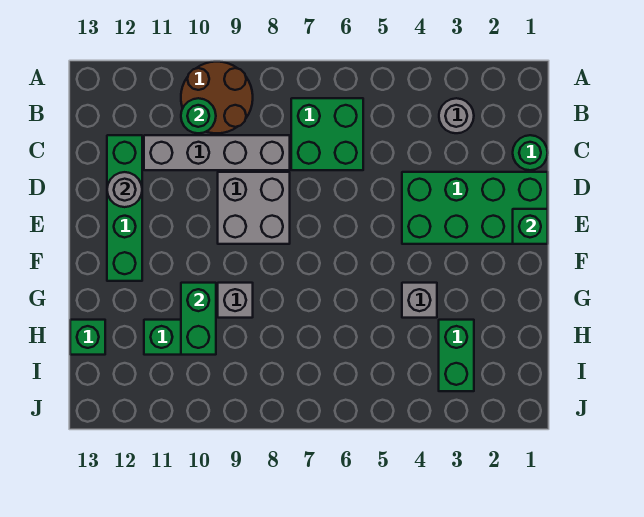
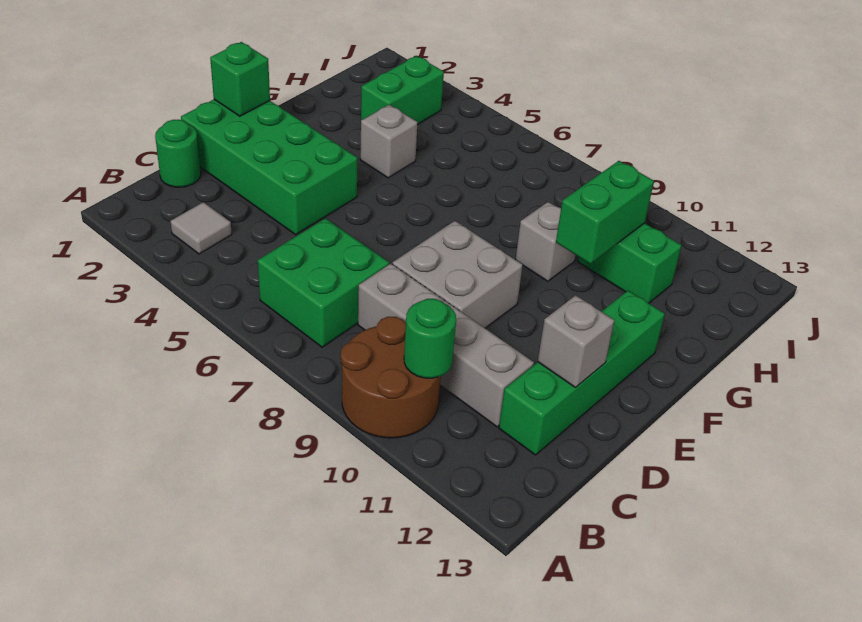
grey 1x1 round brick [439,98,474,133] -> grey 1x1 tile [170,202,232,254]
grey 1x1 round brick [107,172,142,207] -> grey 1x1 brick [538,295,614,388]
green 1x1 brick [70,320,105,355] -> none

